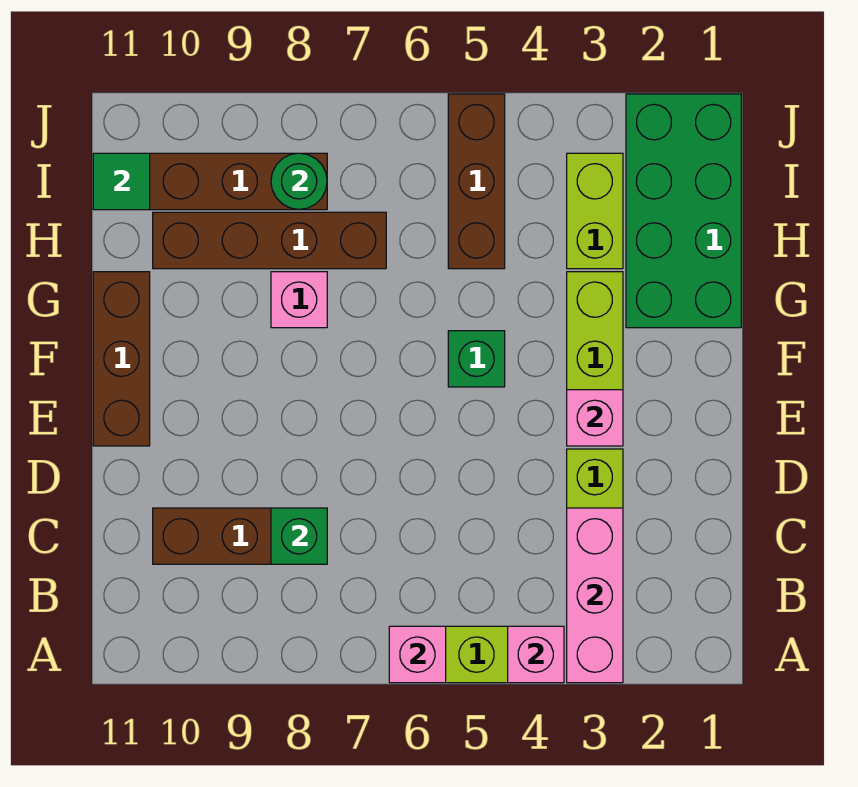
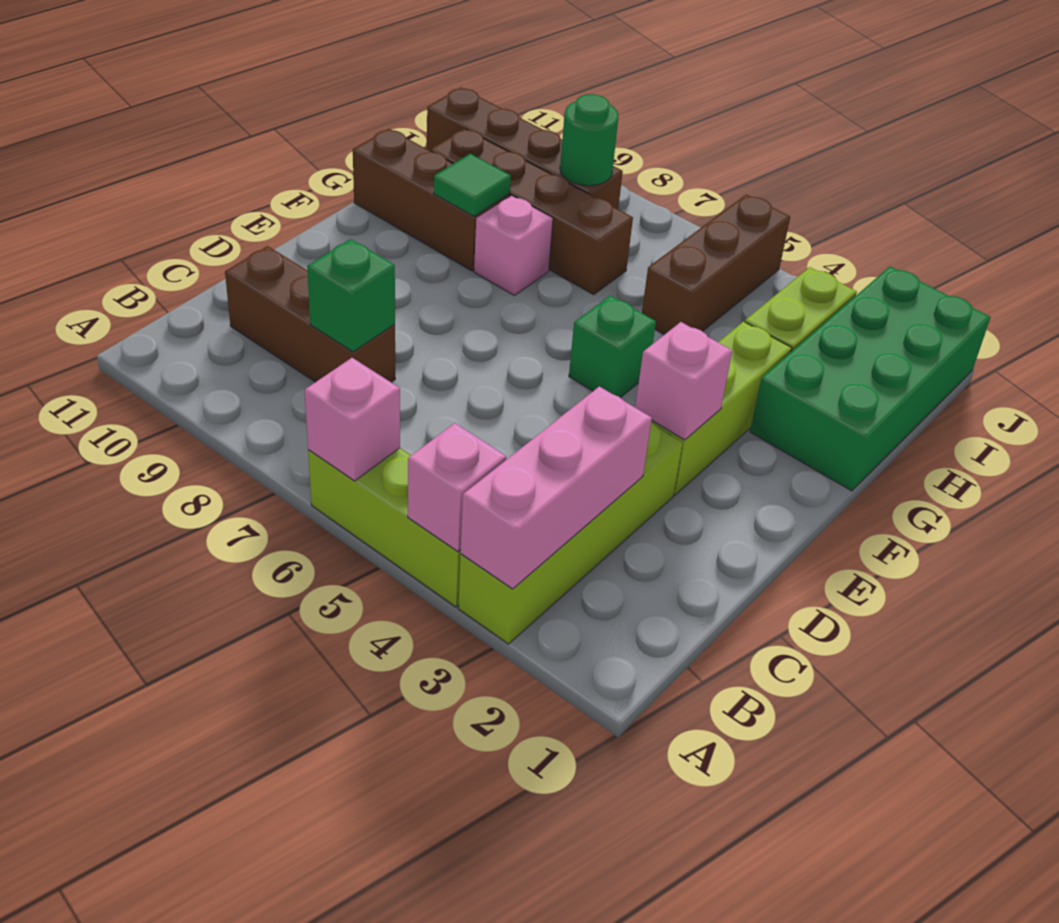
brown 1x3 brick [93,272,150,446] -> brown 1x3 brick turned to [353,129,510,271]
green 1x1 tile [93,153,150,210] -> green 1x1 tile moved to [434,154,511,216]

